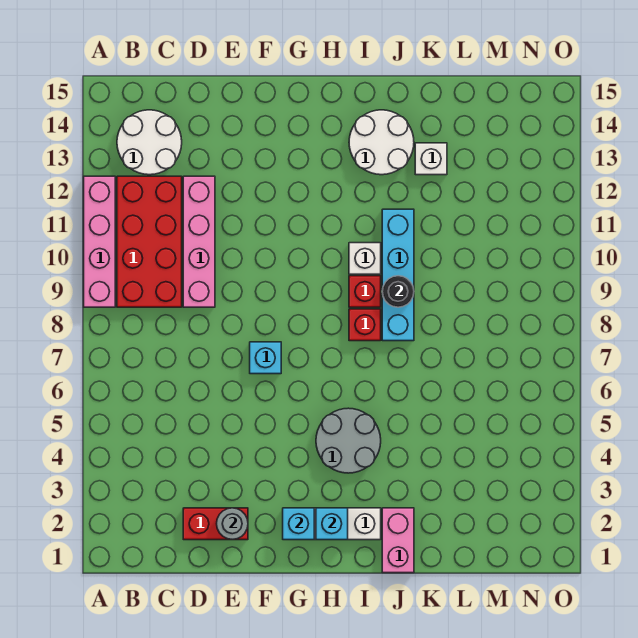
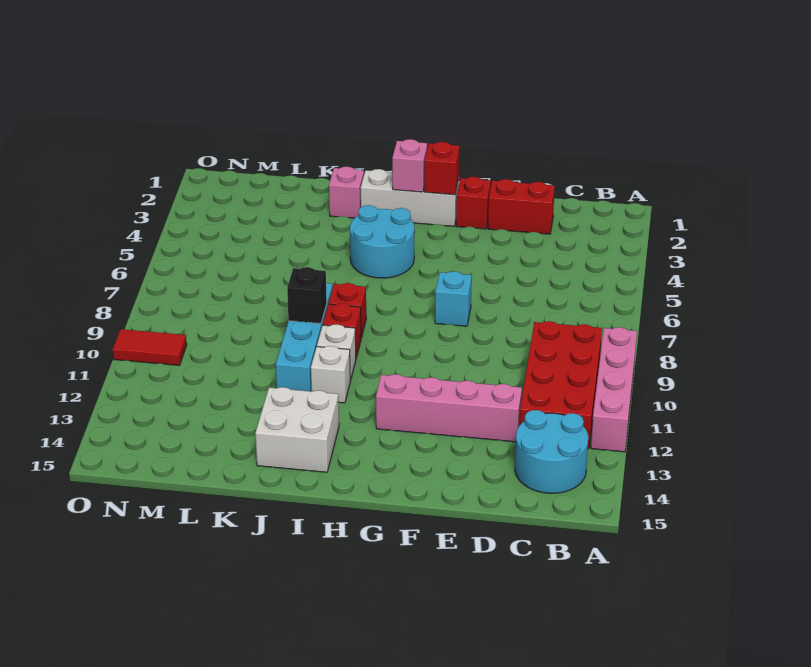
white 2x2 round brick [117,110,182,175] -> cyan 2x2 round brick [515,410,588,493]
pink 1x4 brick [183,176,215,307] -> pink 1x4 brick turned to [376,374,522,442]
grey 1x1 round brick [217,508,248,540] -> none
none -> red 1x1 brick [456,177,491,229]
cyan 1x1 brick [283,508,314,540] -> red 1x1 brick [425,142,459,195]
cyan 1x1 brick [316,508,348,540] -> pink 1x1 brick [392,139,427,192]
grey 2x2 round brick [316,408,381,473] -> cyan 2x2 round brick [350,205,414,278]
white 2x2 round brick [349,110,414,175] -> white 2x2 brick [255,387,339,472]
pink 1x2 brick [382,508,414,573] -> pink 1x1 brick [329,167,364,218]
black 1x1 round brick [382,276,414,307] -> black 1x1 brick [287,267,327,324]
white 1x1 brick [415,143,447,175] -> white 1x1 brick moved to [311,346,350,403]
none -> red 1x2 tile [113,329,187,365]

